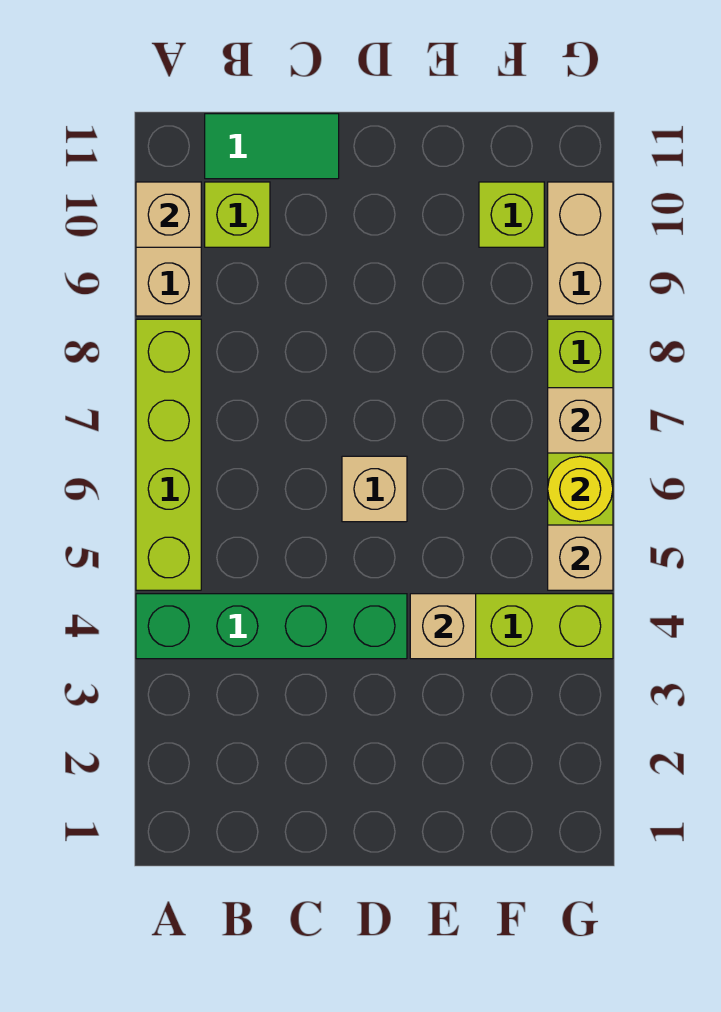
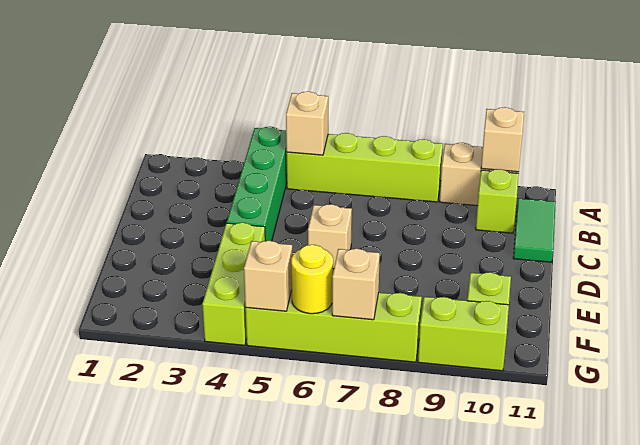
tan 1x1 brick [410,594,476,659] -> tan 1x1 brick moved to [286,92,328,155]
tan 1x2 brick [548,182,613,316] -> lime 1x2 brick [418,297,509,371]

